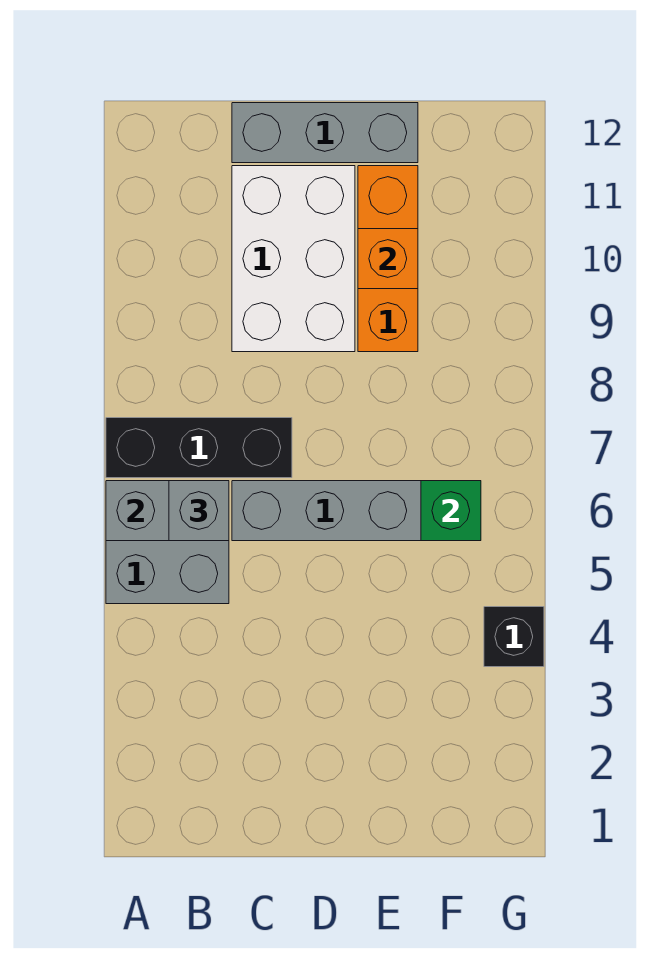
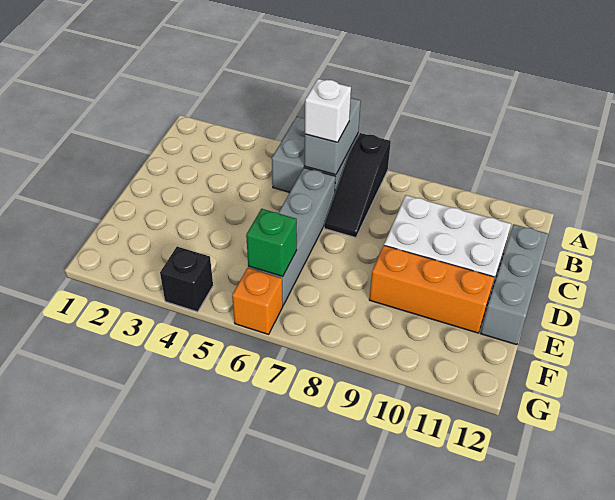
black 1x3 brick [106,418,292,478] -> black 1x3 slope [324,133,391,238]
grey 1x1 brick [169,481,229,541] -> white 1x1 brick [305,79,351,142]
orange 1x1 brick [358,229,418,289] -> orange 1x1 brick moved to [232,268,283,334]

